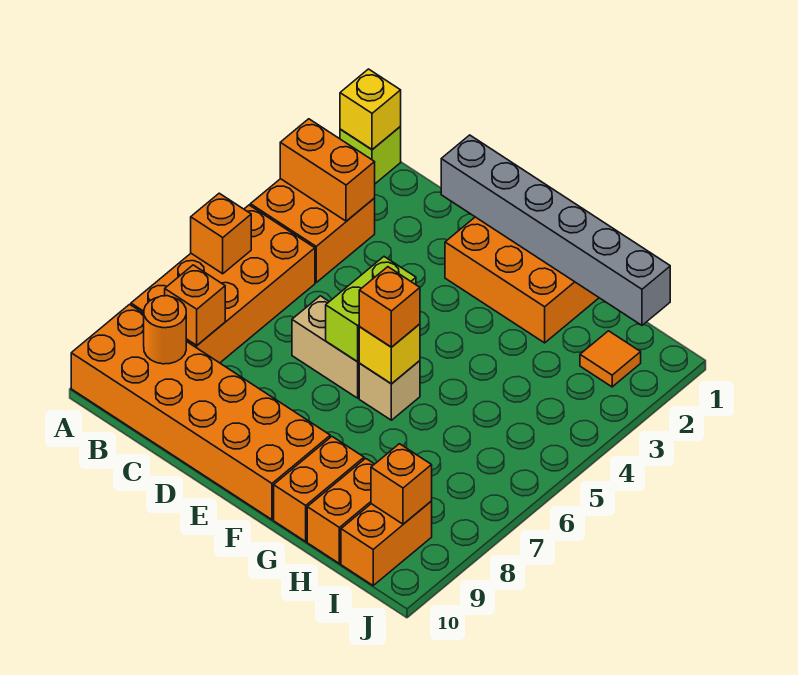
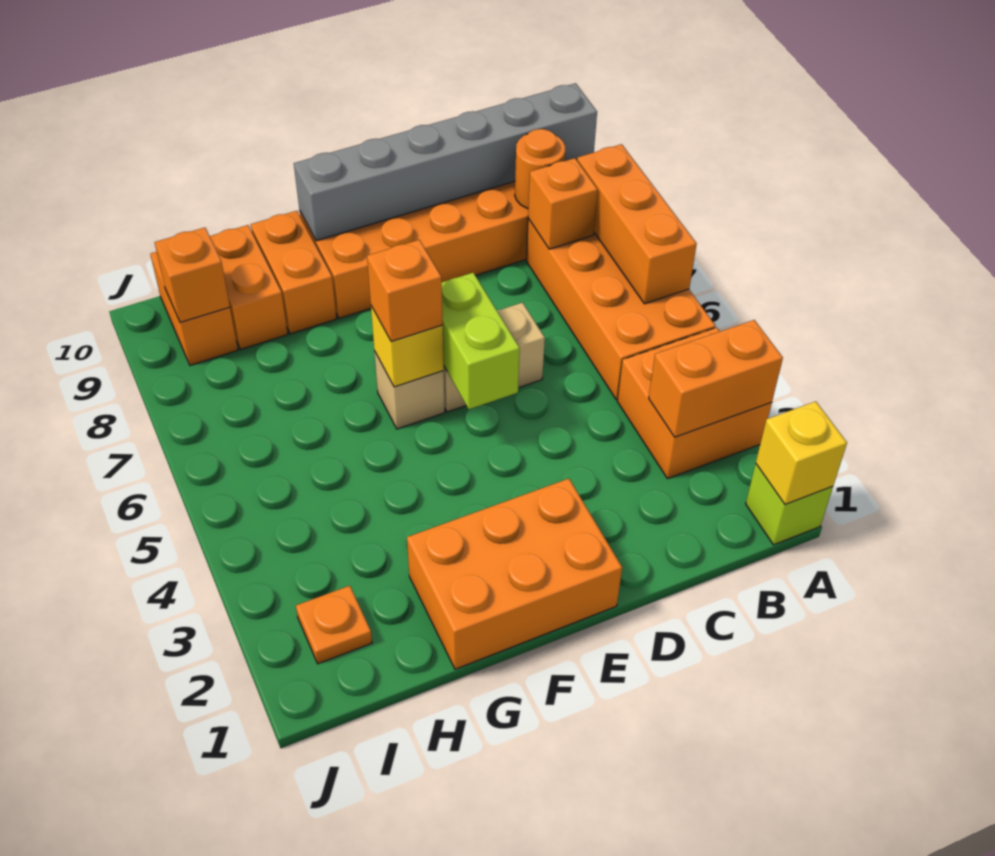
orange 1x1 brick [191,193,251,274] -> orange 1x3 brick [577,144,697,304]
grey 1x6 brick [441,135,670,325] -> grey 1x6 brick moved to [294,83,597,241]
orange 1x1 tile [580,331,641,387] -> orange 1x1 plate [296,586,372,664]

